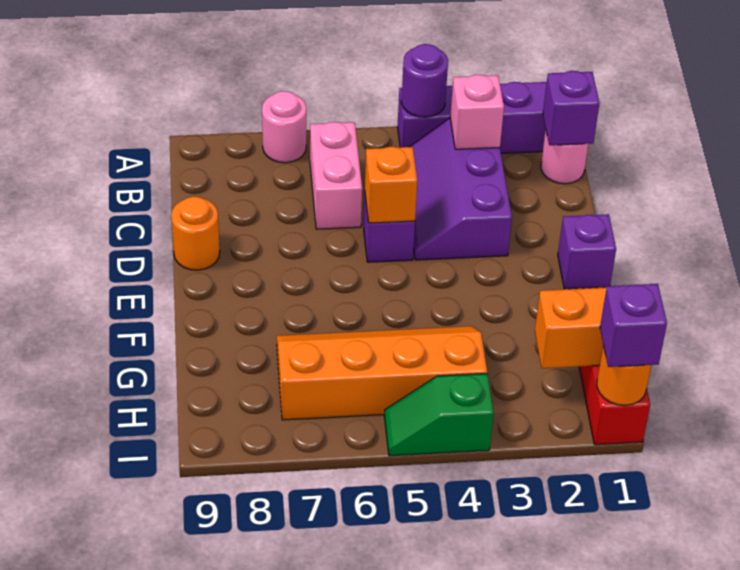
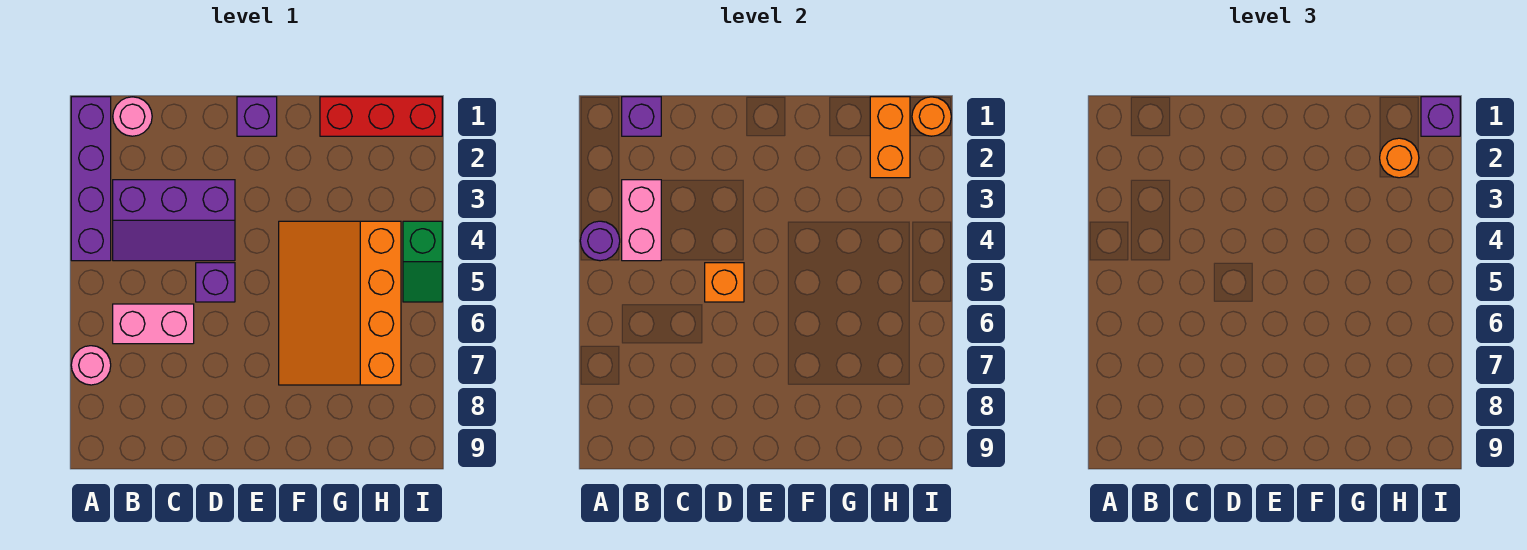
pink 1x1 brick [450,75,504,149] -> pink 1x2 brick [622,180,661,261]
orange 1x1 round brick [171,196,220,270] -> orange 1x1 round brick moved to [1380,138,1419,178]
orange 2x4 slope [276,326,487,420] -> orange 3x4 slope [279,221,401,385]

